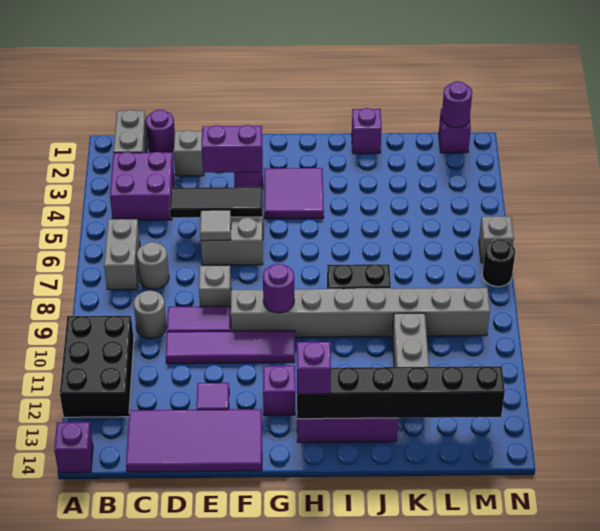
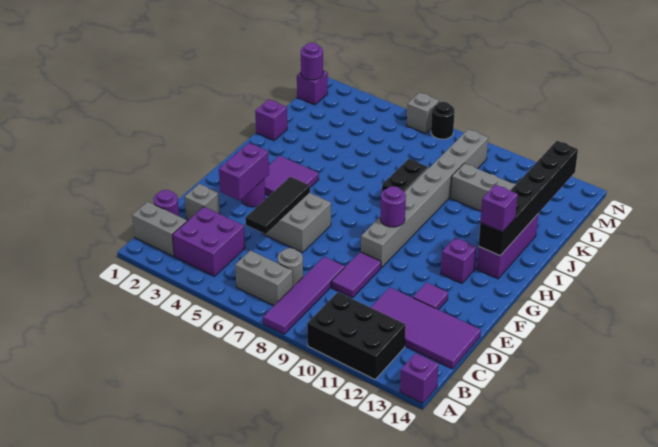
grey 1x1 round brick [134,291,167,338] -> none
purple 2x4 tile [126,409,262,472] -> purple 2x4 tile turned to [371,287,481,369]
purple 1x4 tile [166,331,295,364] -> purple 1x4 tile moved to [263,257,345,334]
grey 1x1 tile [200,210,231,241] -> none
grey 1x1 brick [199,265,231,308] -> none

